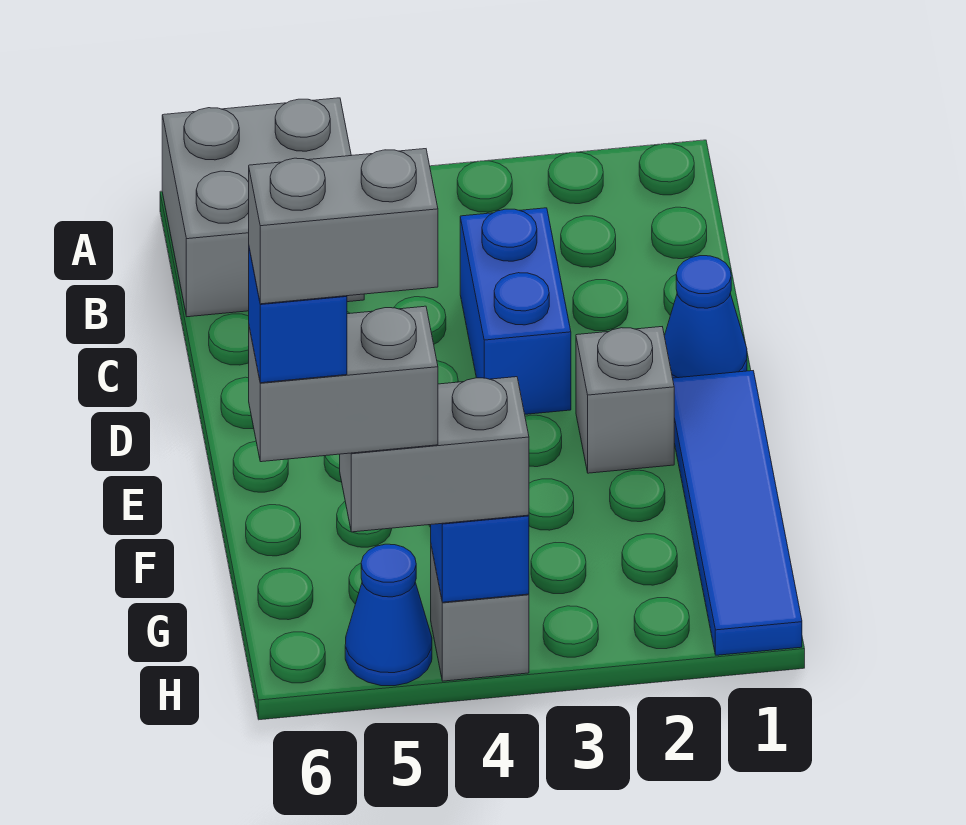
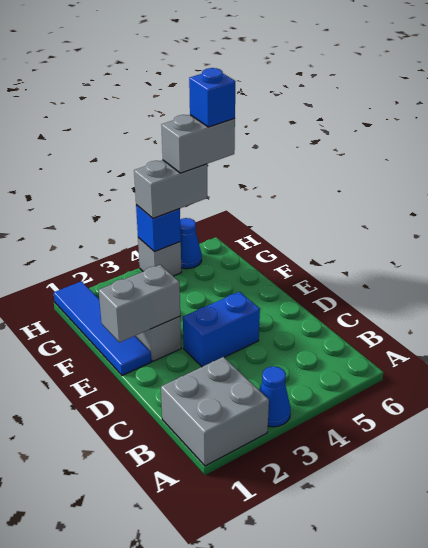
grey 2x2 brick [162,98,364,317] -> grey 2x2 brick moved to [161,357,269,466]
blue 1x2 brick [460,208,571,414] -> blue 1x2 brick turned to [183,292,260,367]
blue 1x1 cone [664,256,747,378] -> blue 1x1 cone moved to [259,366,291,427]
grey 1x2 brick [249,149,438,304] -> grey 1x2 brick moved to [99,265,180,342]

